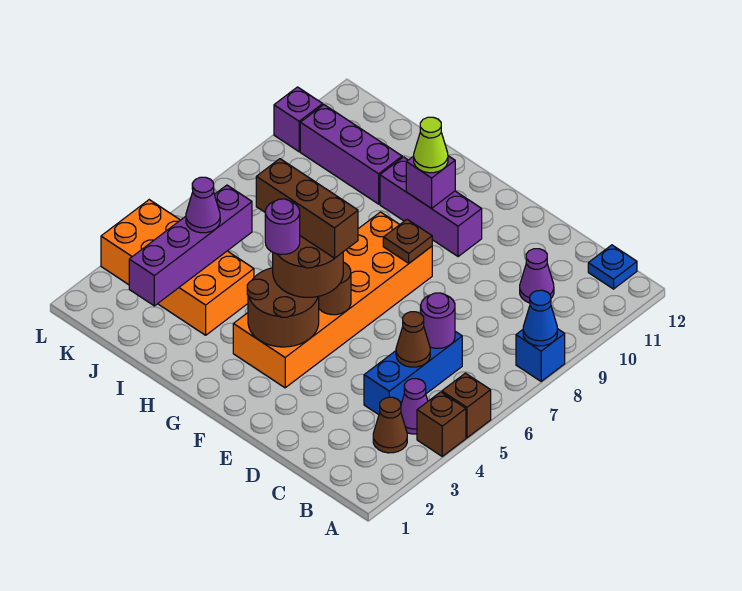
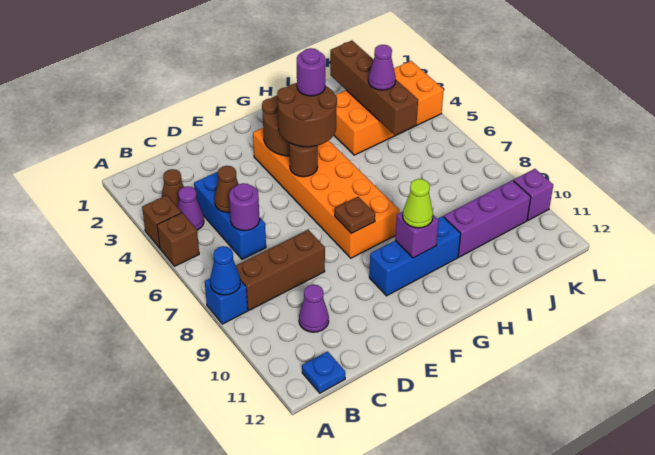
brown 1x3 brick [256,159,358,258] -> brown 1x3 brick moved to [236,230,325,310]
purple 1x3 brick [380,157,482,257] -> blue 1x3 brick [369,216,461,296]
purple 1x4 brick [129,185,252,306] -> brown 1x4 brick [330,41,418,135]

